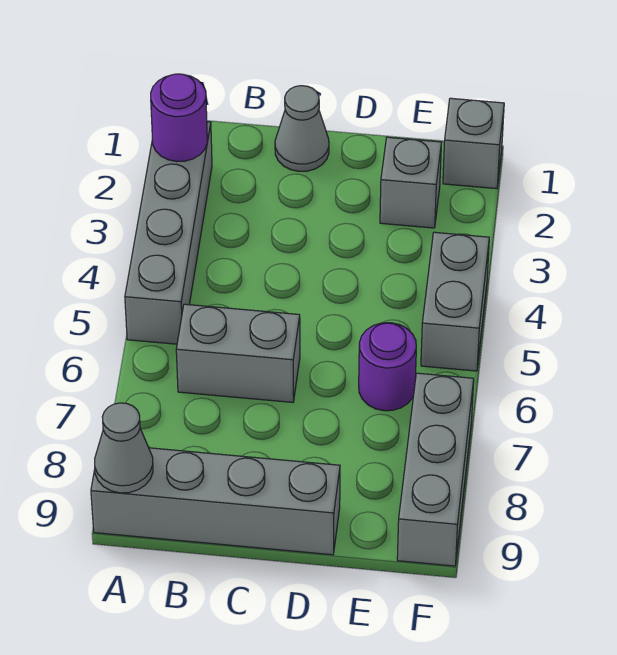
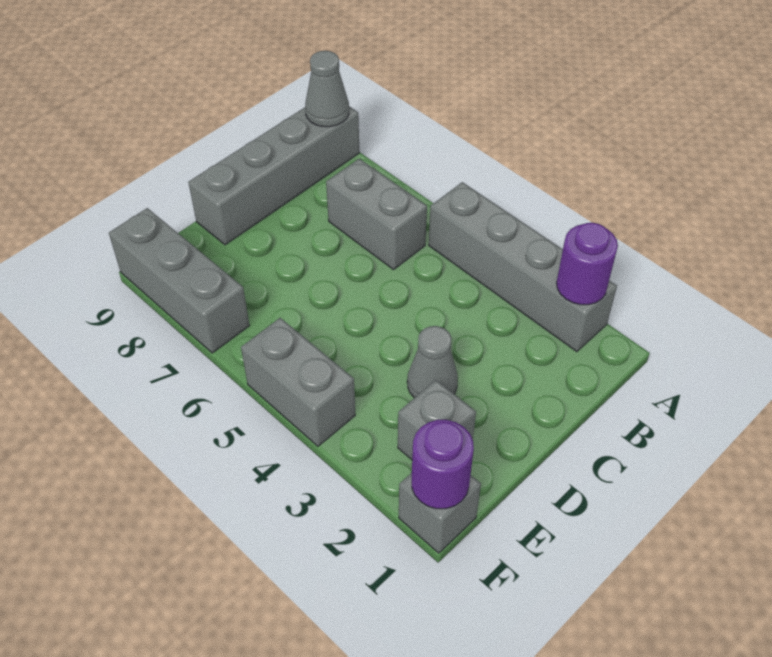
grey 1x2 brick [176,304,300,402] -> grey 1x2 brick turned to [326,159,427,270]
grey 1x1 cone [275,86,329,171] -> grey 1x1 cone moved to [407,326,458,398]
purple 1x1 round brick [359,323,416,411] -> purple 1x1 round brick moved to [412,420,474,509]

